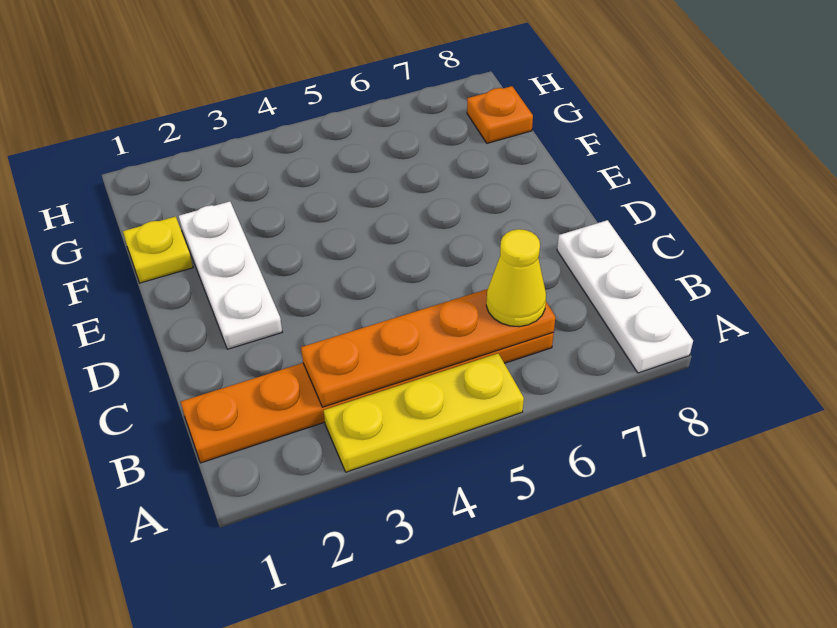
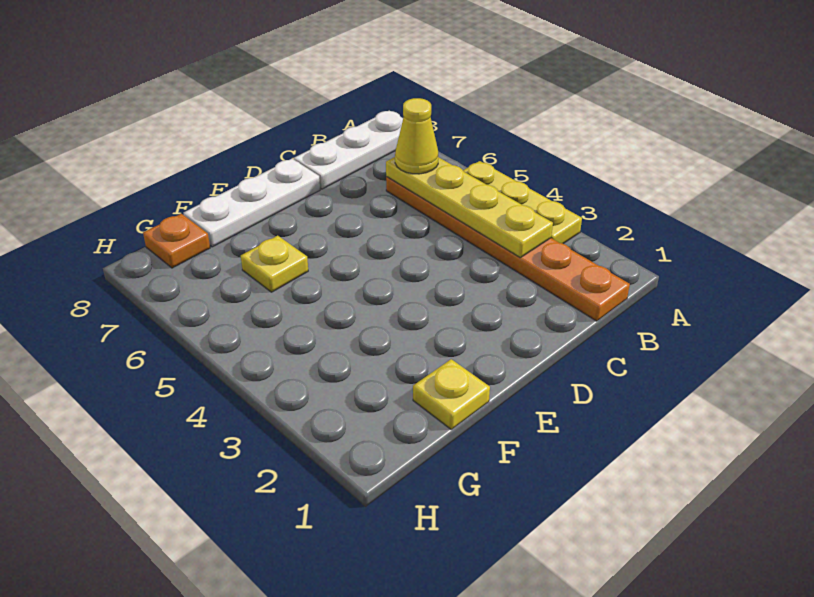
orange 1x4 plate [301,289,555,407] -> yellow 1x4 plate [386,157,553,258]
white 1x3 plate [179,201,282,349] -> white 1x3 plate moved to [184,159,320,247]
none -> yellow 1x1 plate [241,236,308,292]

